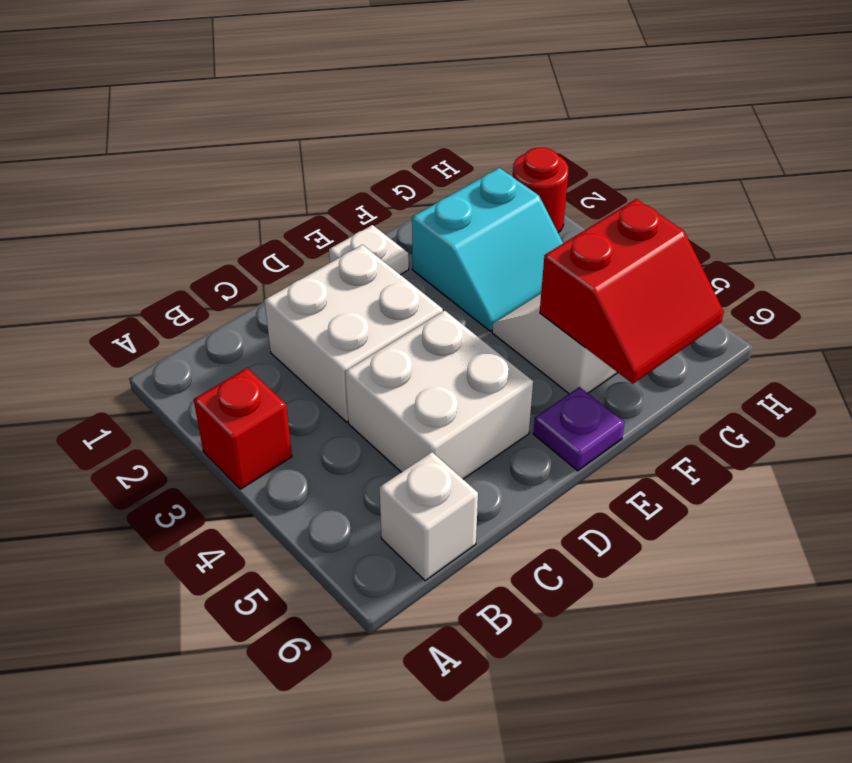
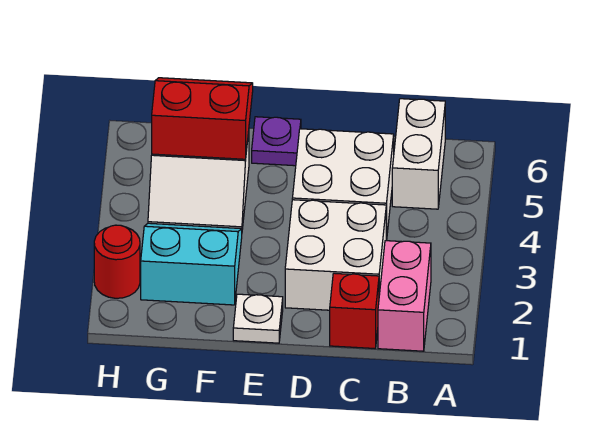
red 1x1 brick [194,368,292,489] -> red 1x1 brick moved to [330,273,379,348]
none -> pink 1x2 brick [378,240,431,351]
white 1x1 brick [379,452,478,581] -> white 1x2 brick [392,99,445,209]

